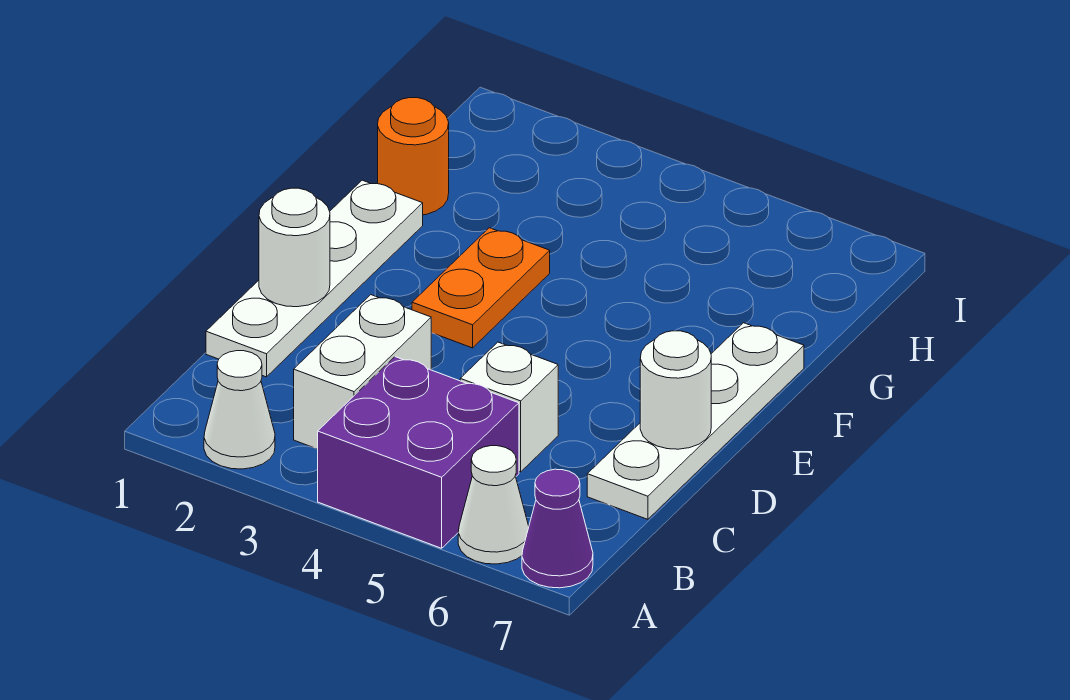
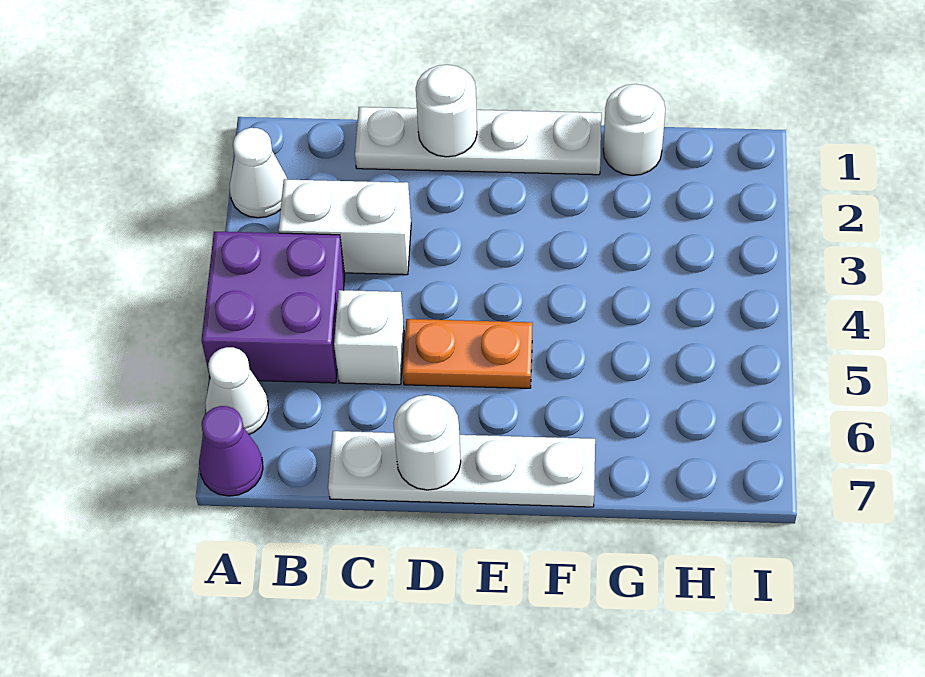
orange 1x2 plate [412,228,550,348] -> orange 1x2 plate moved to [403,319,533,388]
orange 1x1 round brick [378,98,449,215] -> white 1x1 round brick [603,84,665,175]

